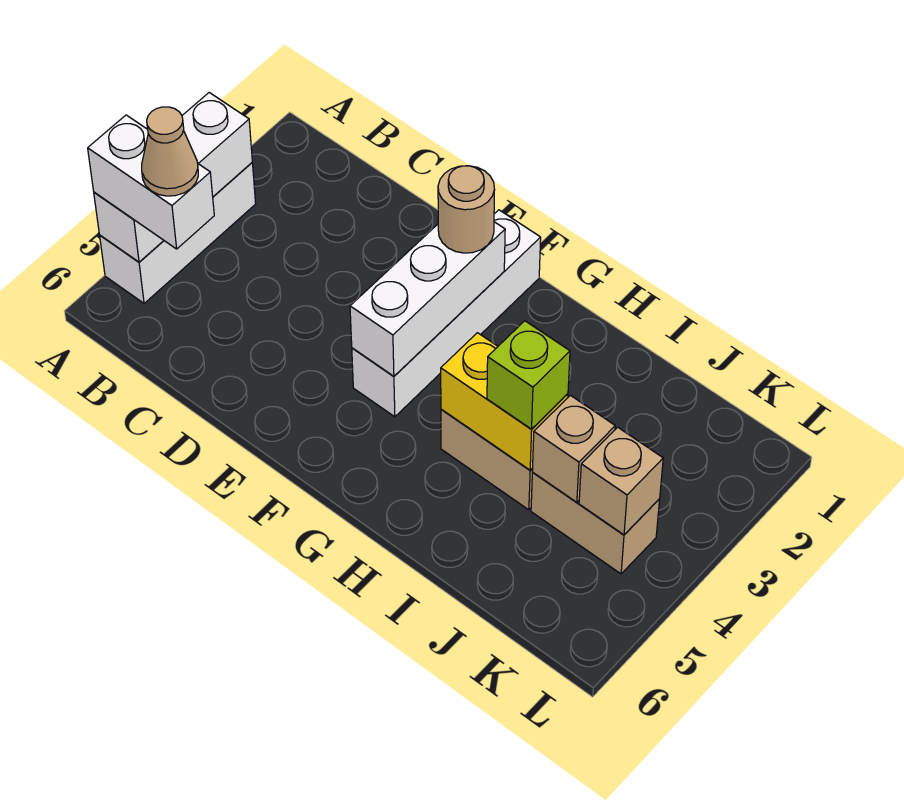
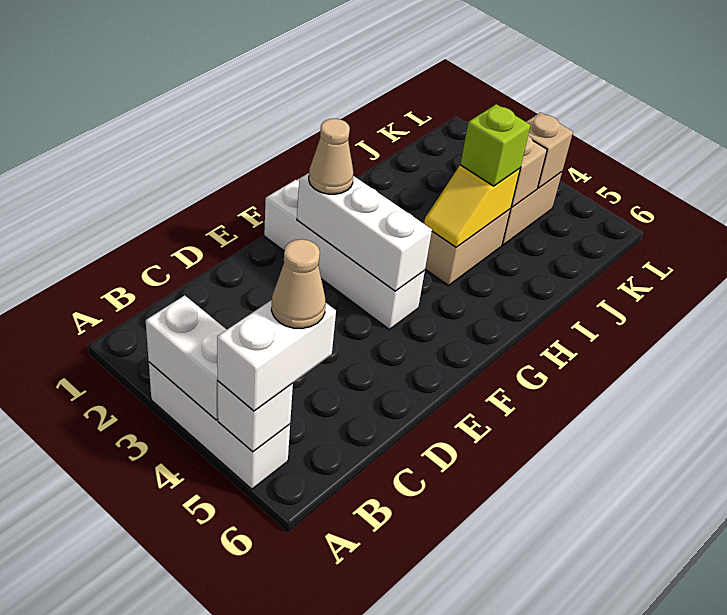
tan 1x1 round brick [438,166,495,253] -> tan 1x1 cone [309,119,354,194]
yellow 1x2 brick [441,333,568,470] -> yellow 1x2 slope [424,165,520,247]

